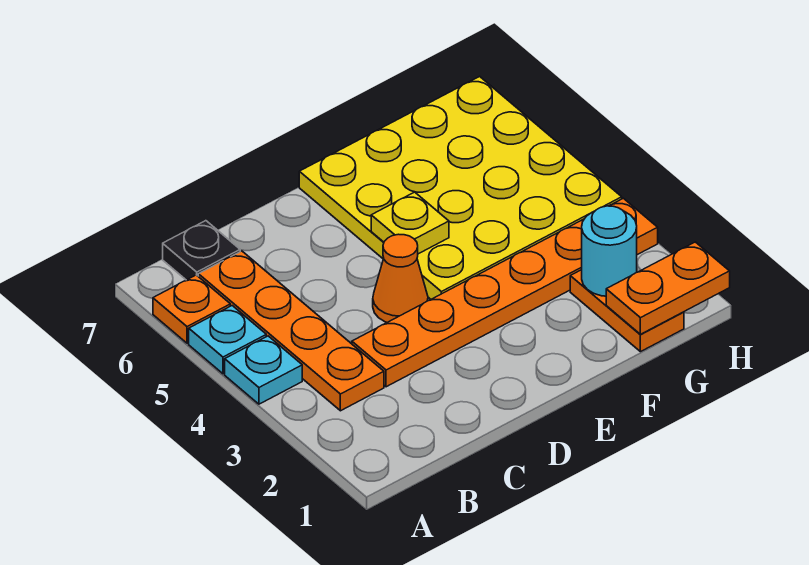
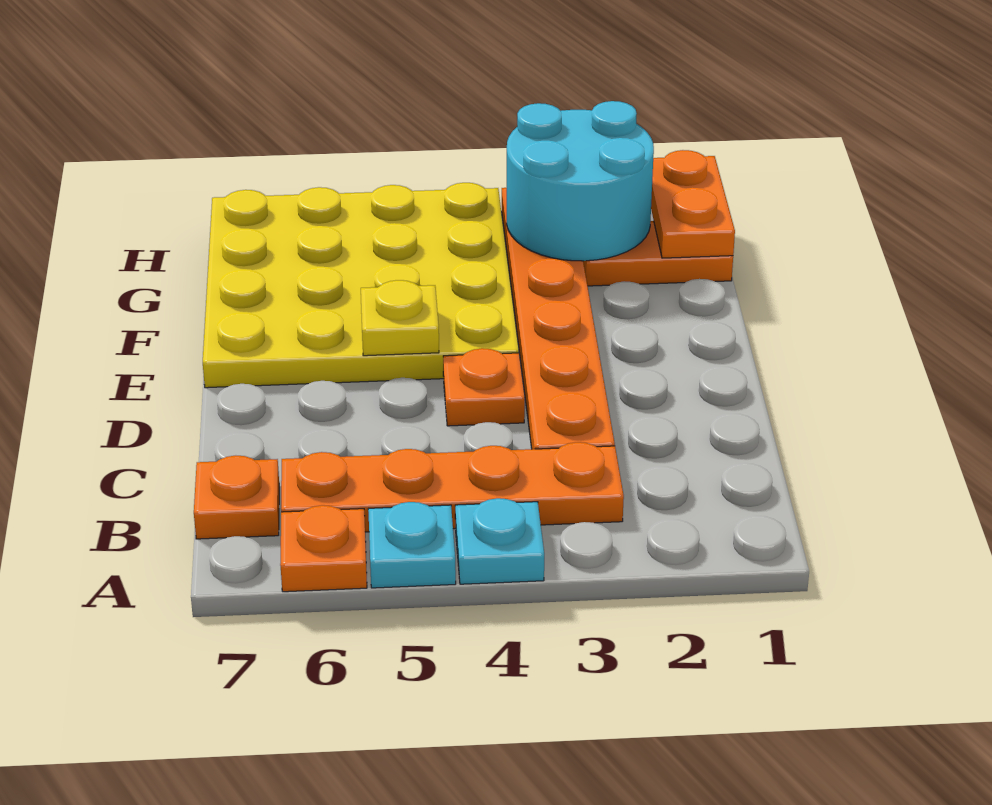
black 1x1 plate [163,221,240,280] -> orange 1x1 plate [194,456,279,539]
orange 1x1 cone [373,234,428,322] -> orange 1x1 plate [443,348,525,426]
cyan 1x1 round brick [582,206,637,296] -> cyan 2x2 round brick [507,101,654,261]

